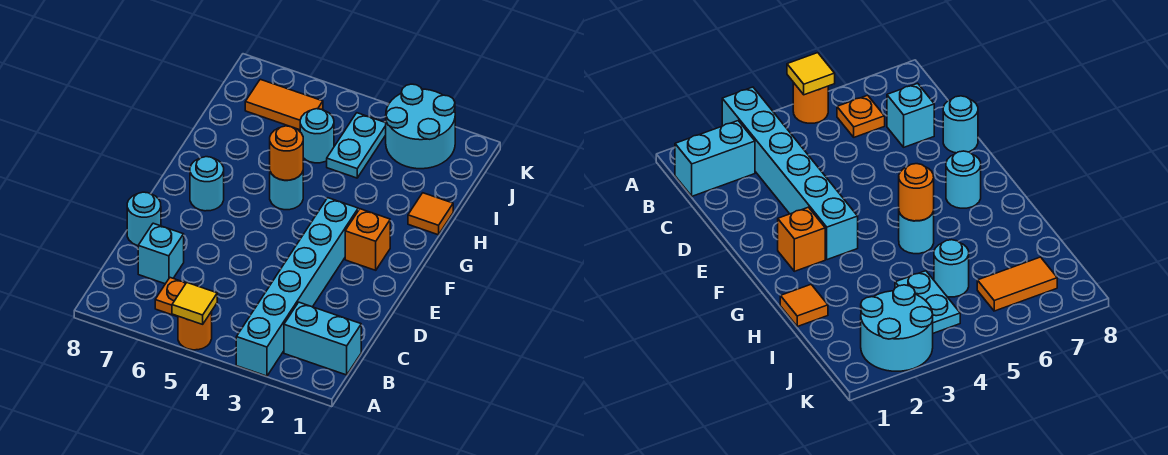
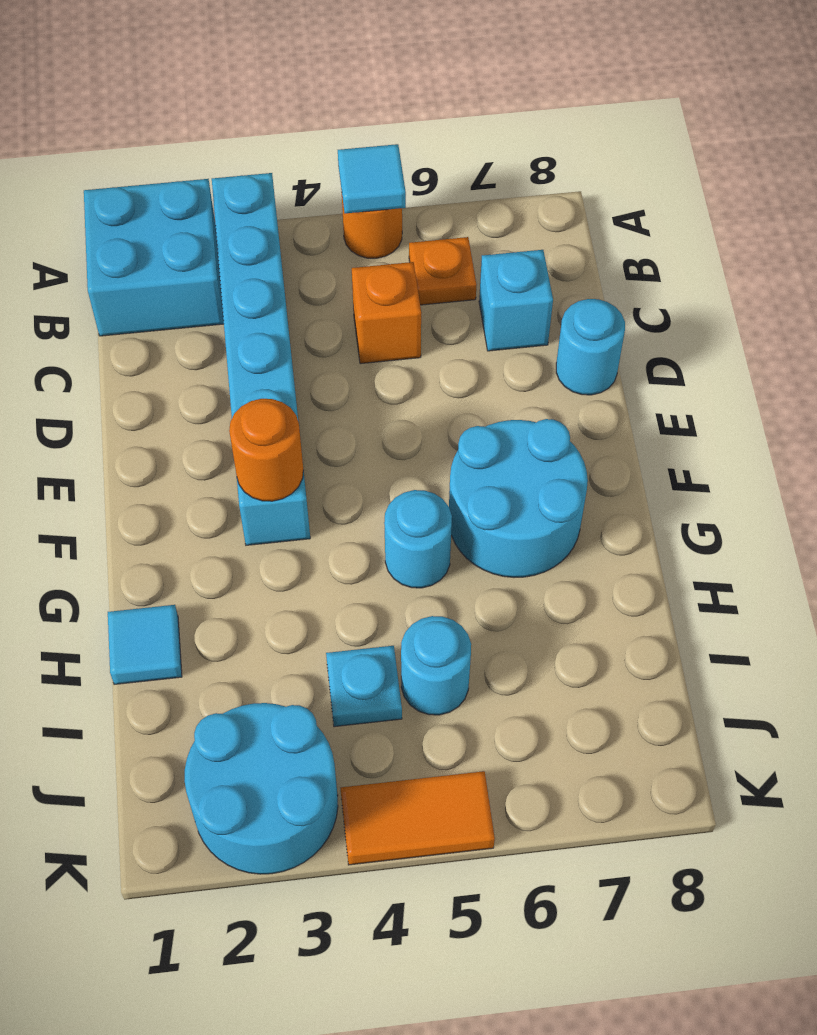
yellow 1x1 tile [172,283,217,324] -> cyan 1x1 tile [338,144,406,213]
cyan 1x2 brick [284,302,361,375] -> cyan 2x2 brick [84,179,224,336]
orange 1x1 brick [345,209,390,270] -> orange 1x1 brick moved to [352,262,421,364]
cyan 1x1 round brick [190,157,224,211] -> cyan 2x2 round brick [449,419,588,577]
orange 1x1 round brick [270,126,303,180] -> orange 1x1 round brick moved to [229,399,303,501]
orange 1x1 tile [408,193,453,235] -> cyan 1x1 tile [108,605,182,684]
cyan 1x2 plate [327,113,386,178] -> cyan 1x1 plate [326,646,402,727]
orange 1x2 tile [245,79,323,130] -> orange 1x2 tile moved to [340,771,495,865]

